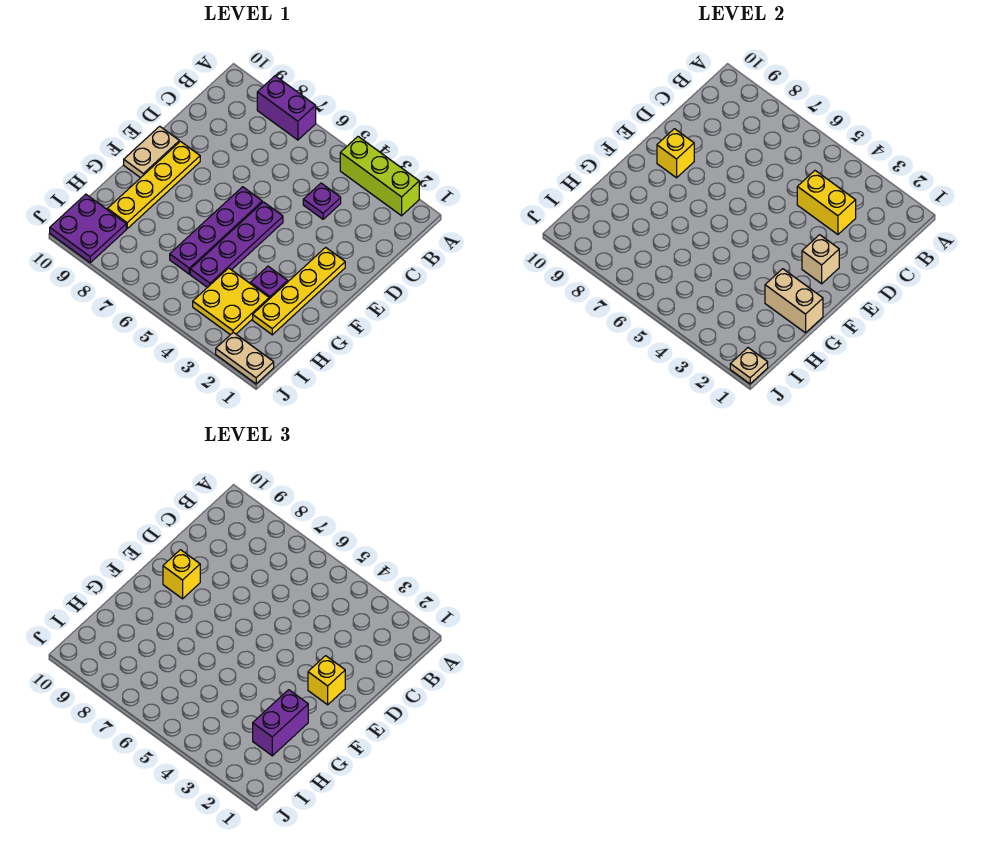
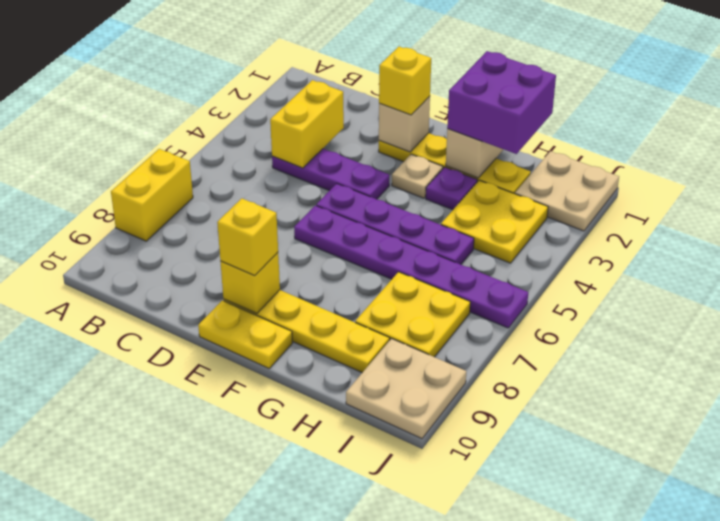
lime 1x3 brick [340,137,419,216] -> none
purple 1x2 brick [257,76,316,140] -> yellow 1x2 brick [111,149,193,241]
purple 1x1 plate [303,183,341,219] -> purple 1x3 plate [272,149,389,199]
purple 1x4 plate [170,187,262,274] -> purple 1x6 plate [294,205,528,328]
tan 1x2 plate [124,126,179,178] -> yellow 1x2 plate [198,300,293,368]
purple 1x2 brick [253,690,308,756] -> purple 2x2 brick [447,51,556,154]
none -> yellow 2x2 plate [355,272,470,357]
purple 2x2 plate [50,194,126,263] -> tan 2x2 plate [346,339,466,439]
tan 1x2 plate [216,332,274,384] -> tan 2x2 plate [515,151,619,231]
tan 1x1 plate [730,348,768,384] -> tan 1x1 plate moved to [392,154,443,198]

